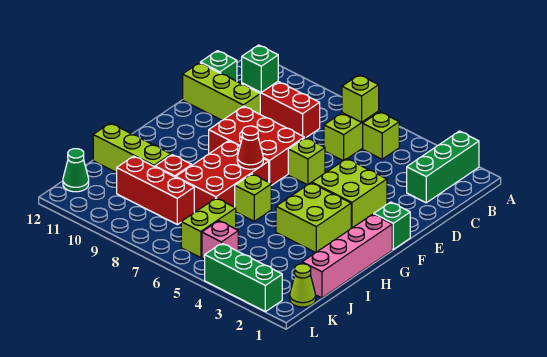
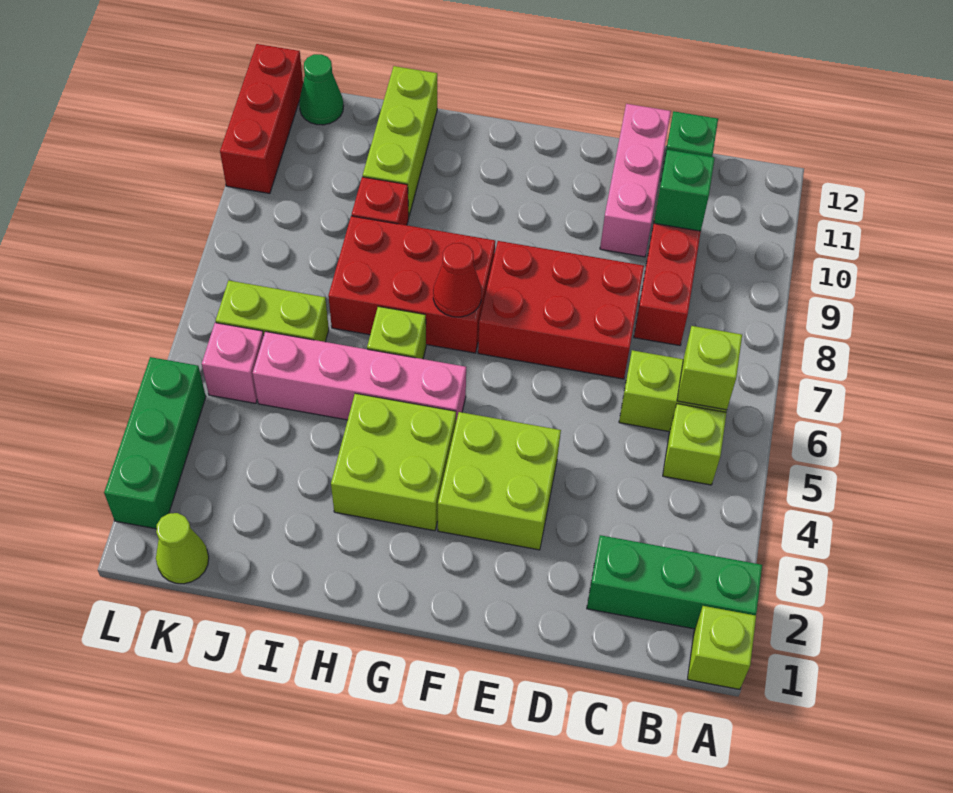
lime 1x3 brick [183,63,260,120] -> pink 1x3 brick [600,104,671,257]
lime 1x1 brick [288,138,325,185] -> lime 1x1 brick moved to [688,606,756,689]
red 2x3 brick [209,106,304,186] -> red 2x3 brick turned to [478,241,644,379]
green 1x1 brick [374,202,410,249] -> none
pink 1x4 brick [302,214,392,298] -> pink 1x4 brick moved to [253,331,466,421]
red 1x3 brick [117,156,194,225] -> red 1x3 brick moved to [220,44,303,194]

